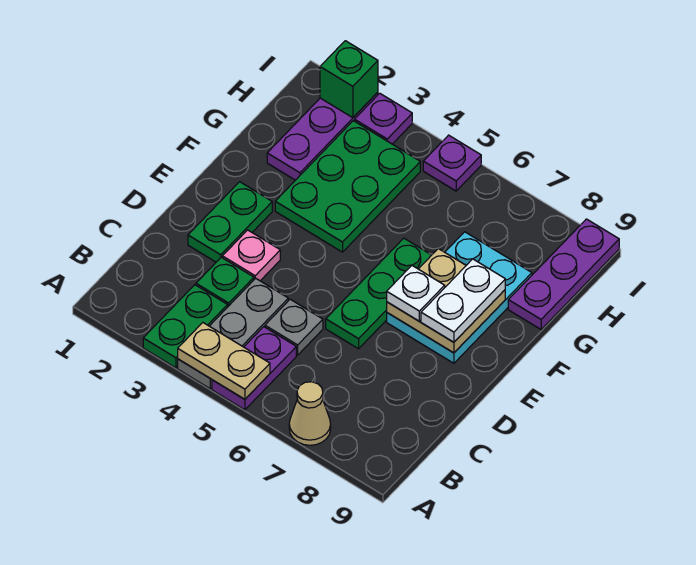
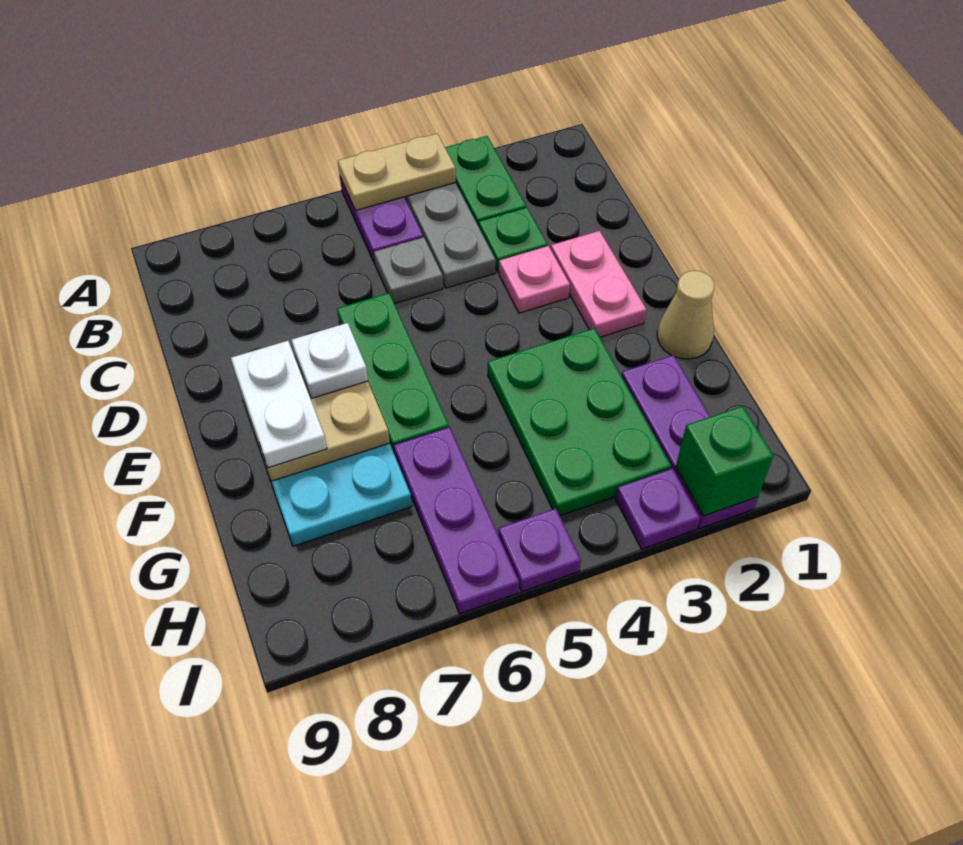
tan 1x1 cone [289,382,331,445] -> tan 1x1 cone moved to [657,271,715,359]
green 1x2 plate [188,182,272,262] -> pink 1x2 plate [551,231,647,337]
purple 1x3 plate [508,219,619,329] -> purple 1x3 plate moved to [394,427,519,614]

